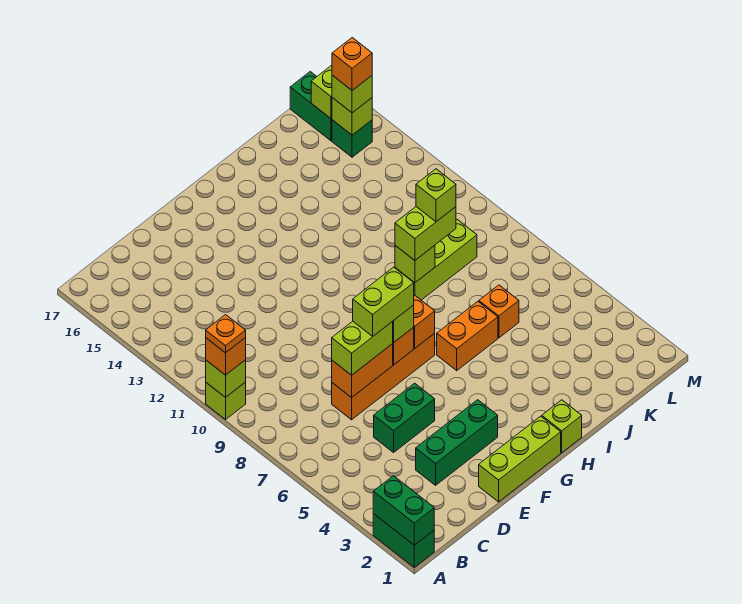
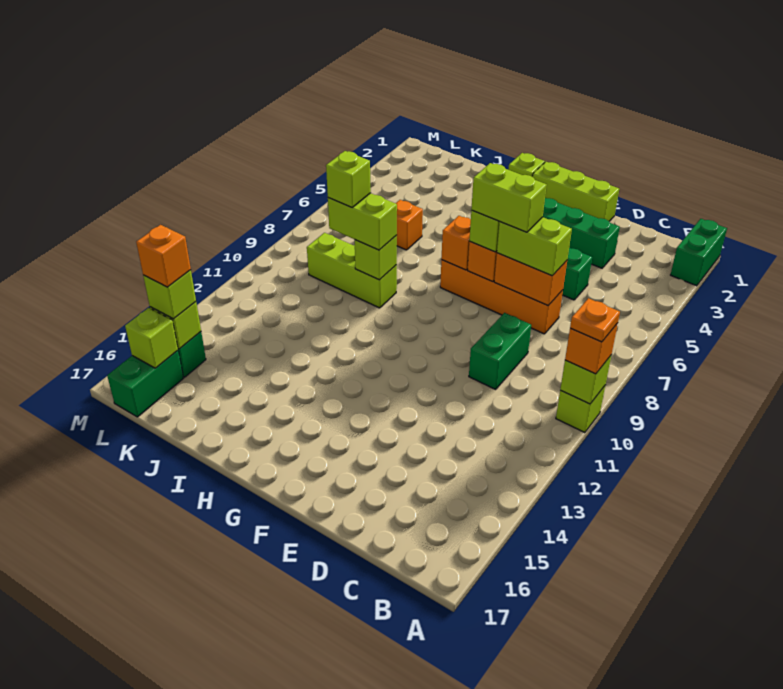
green 1x2 brick [373,476,434,545] -> green 1x2 brick moved to [469,313,531,389]
orange 1x2 brick [437,302,498,371] -> none

